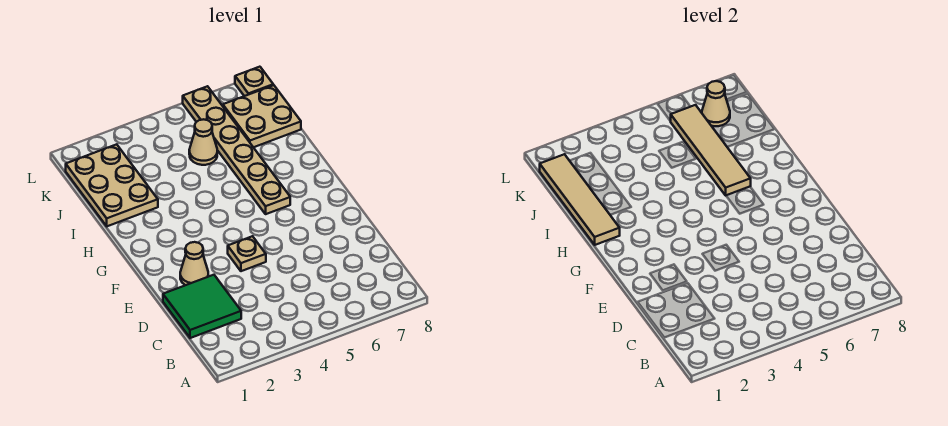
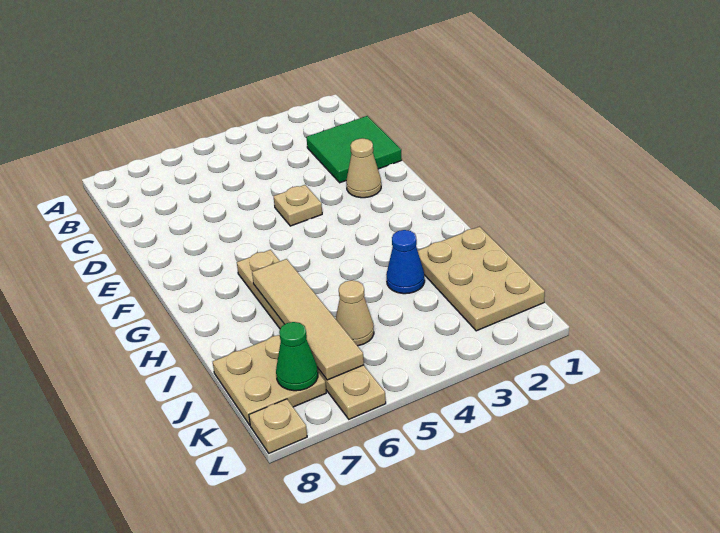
tan 1x4 tile [540,154,620,245] -> none
none -> blue 1x1 cone [386,230,425,294]
tan 1x1 cone [702,81,730,126] -> green 1x1 cone [276,322,318,391]

